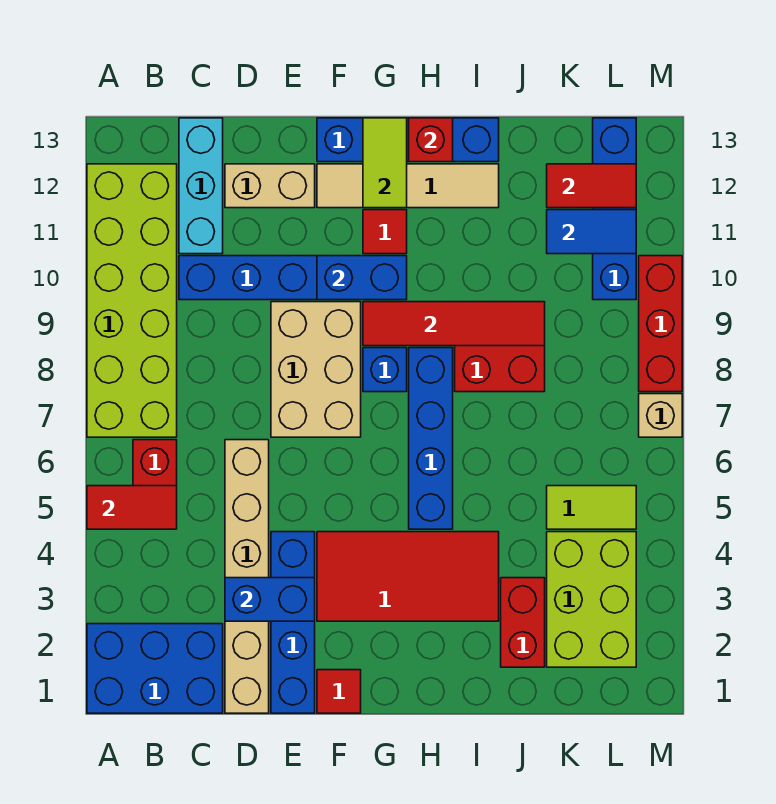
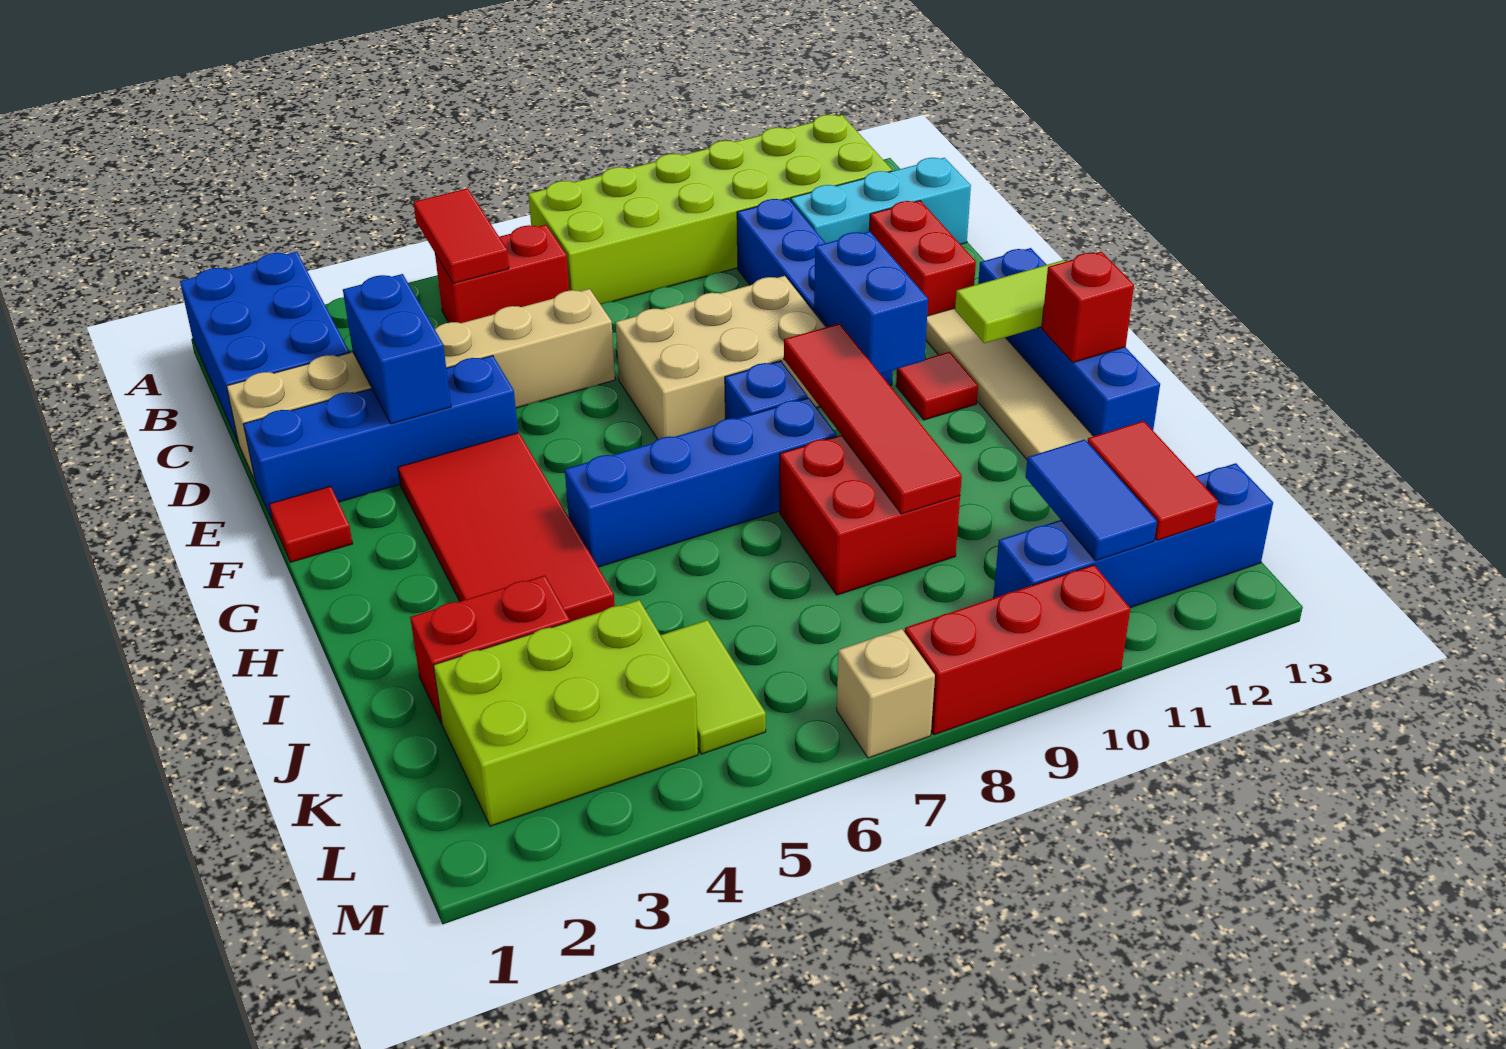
tan 1x2 brick [225,164,315,208] -> red 1x2 brick [869,201,976,316]

